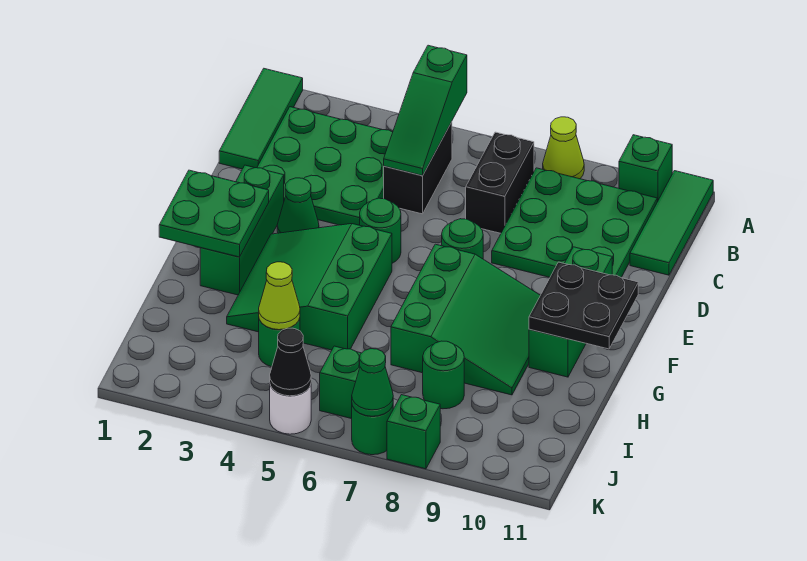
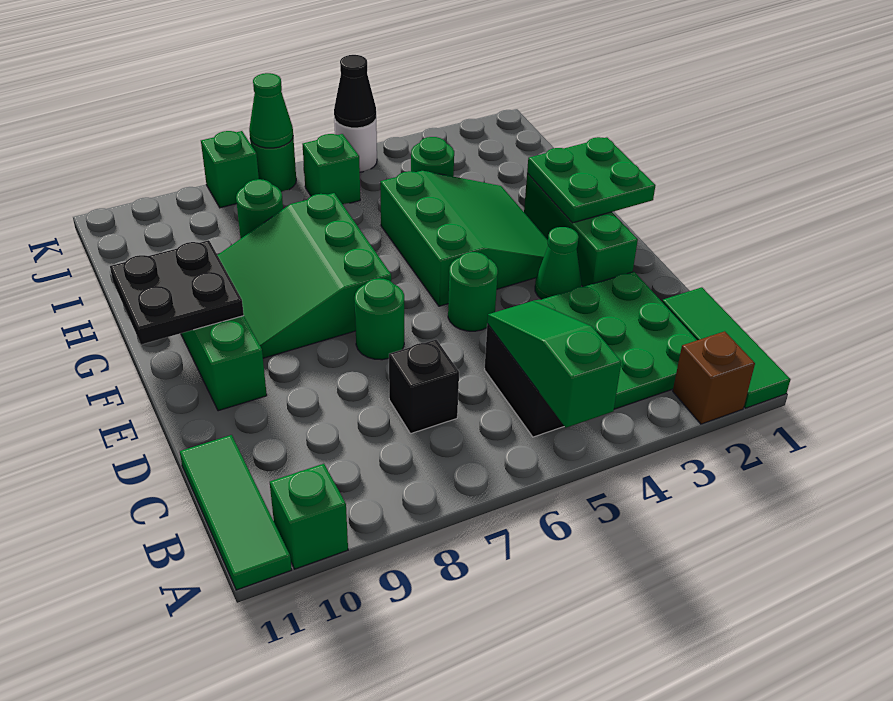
none -> brown 1x1 brick [673,331,755,424]
lime 1x1 cone [543,117,584,179] -> none
black 1x2 brick [466,132,534,233] -> black 1x1 brick [389,340,459,434]
green 3x3 plate [492,168,657,277] -> none
lime 1x1 cone [259,262,300,330] -> none

